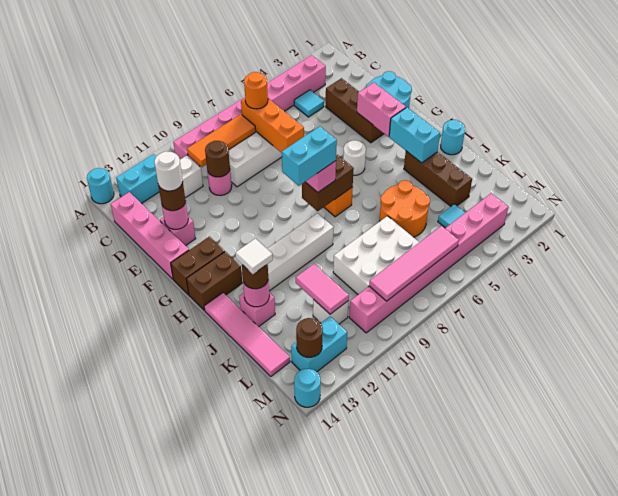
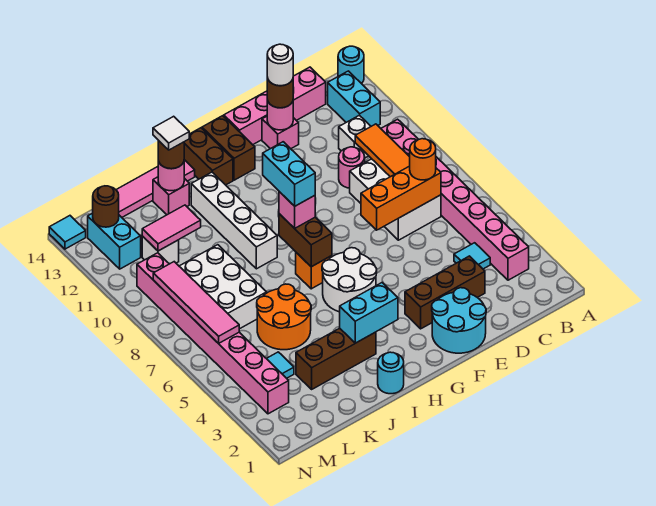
brown 1x1 round brick [205,141,230,177] -> none
pink 1x2 brick [357,83,406,137] -> none
white 1x1 round brick [343,140,366,175] -> white 2x2 round brick [322,248,377,312]
cyan 1x1 round brick [294,369,320,407] -> cyan 1x1 tile [49,216,86,249]

